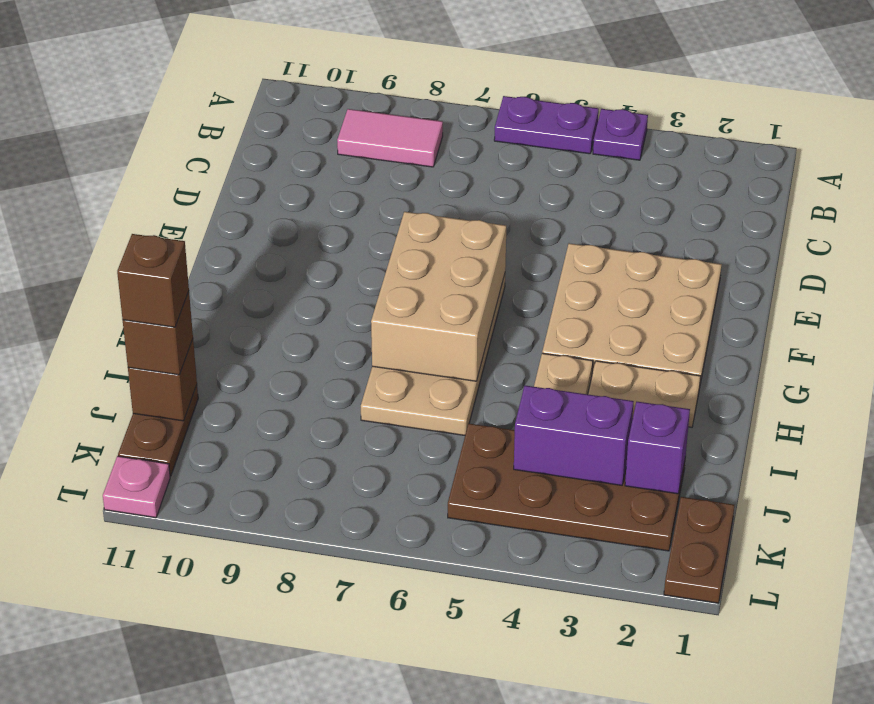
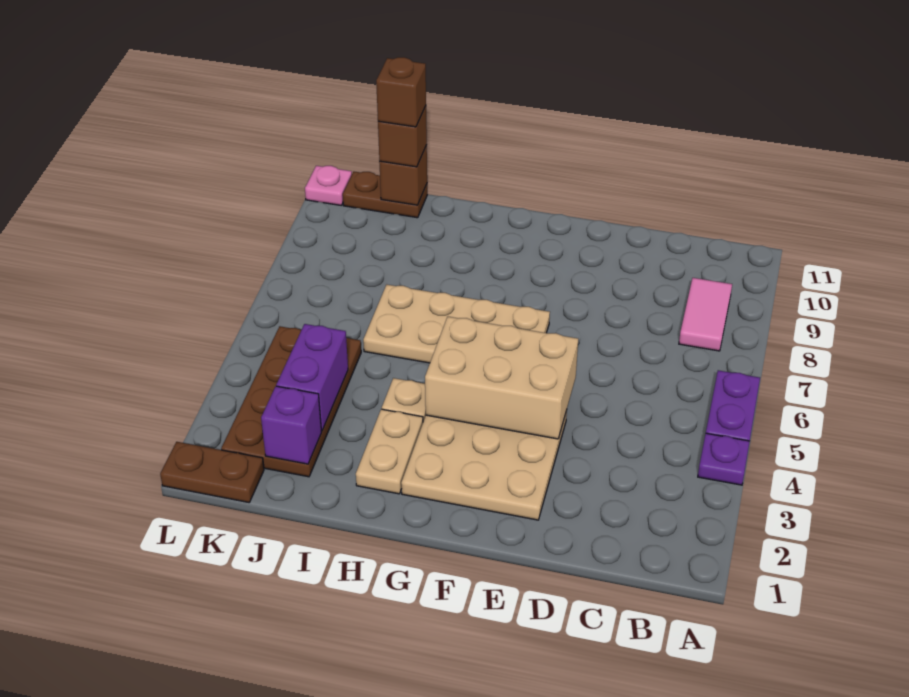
tan 2x3 brick [371,212,506,381] -> tan 2x3 brick moved to [425,317,578,439]

